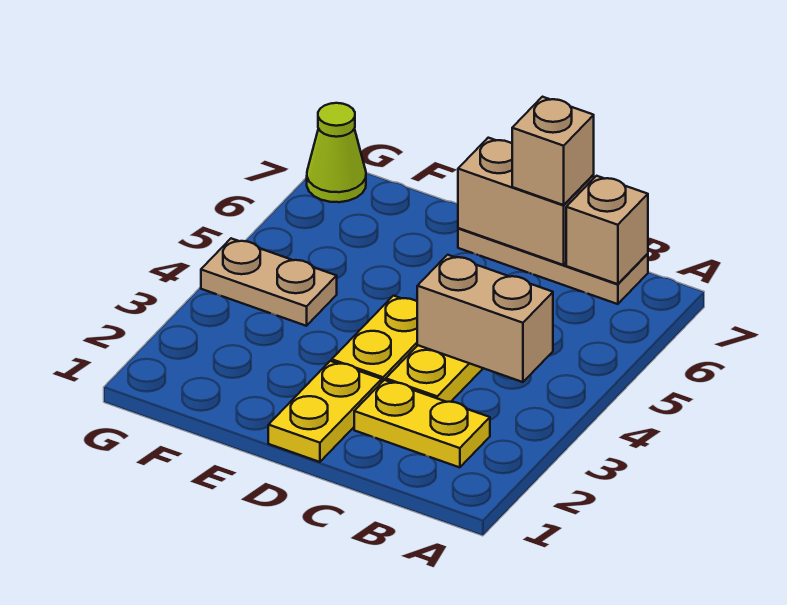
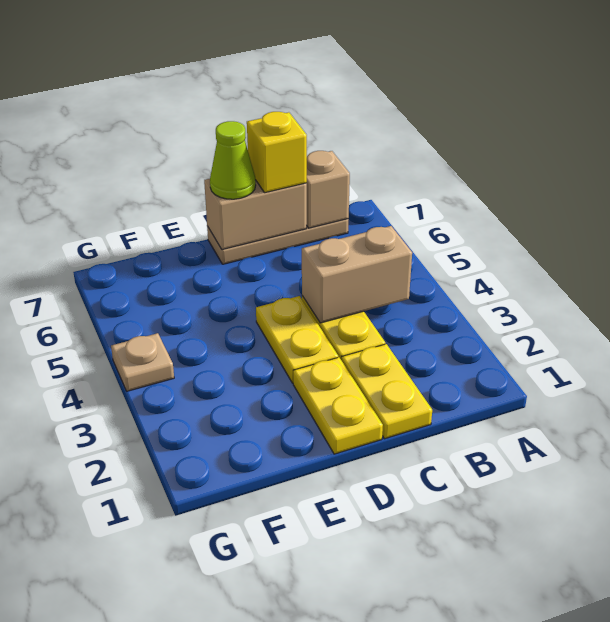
yellow 1x2 plate [354,380,490,467] -> yellow 1x2 plate turned to [342,344,432,439]
tan 1x1 brick [512,97,594,205] -> yellow 1x1 brick [247,112,307,193]
tan 1x2 plate [201,238,337,326] -> tan 1x1 plate [111,333,174,391]
lime 1x1 cone [307,103,366,202] -> lime 1x1 cone moved to [210,121,256,199]

